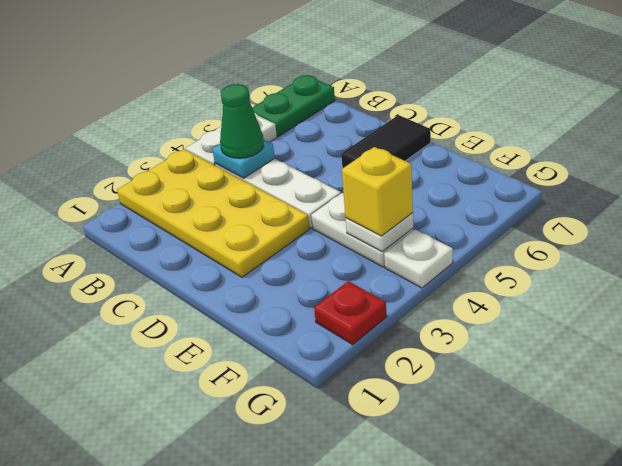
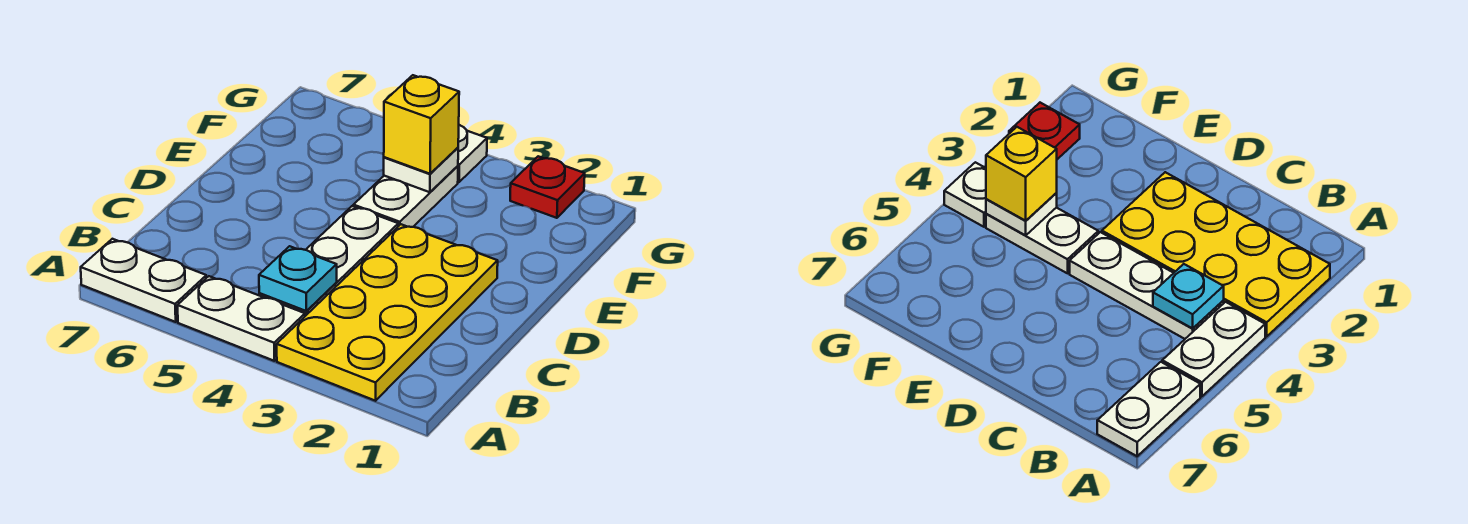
green 1x2 plate [252,75,335,137] -> white 1x2 plate [81,239,206,322]
green 1x1 cone [220,84,264,158] -> none
black 1x2 tile [341,115,431,168] -> none

